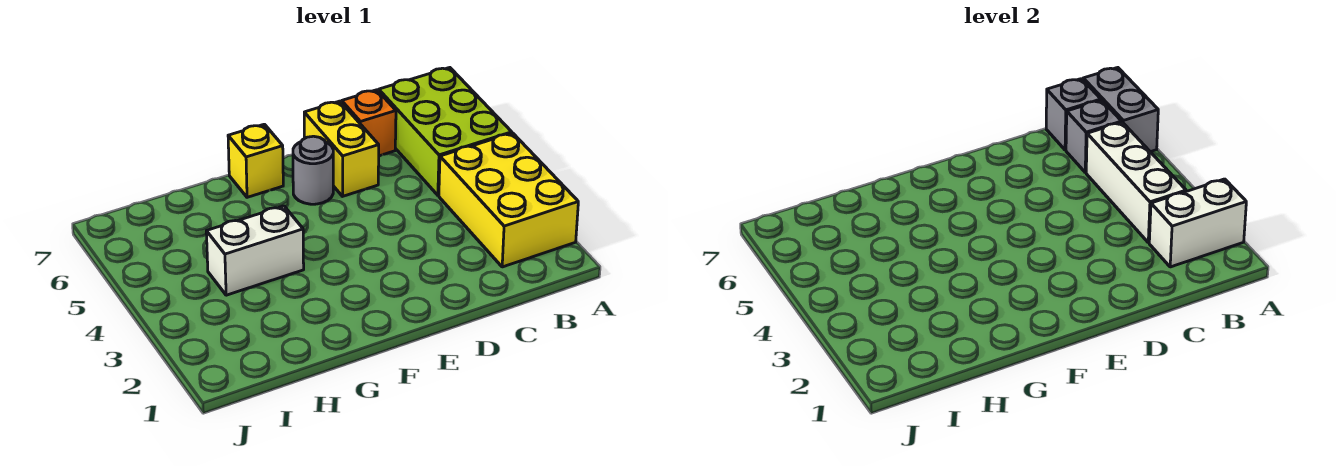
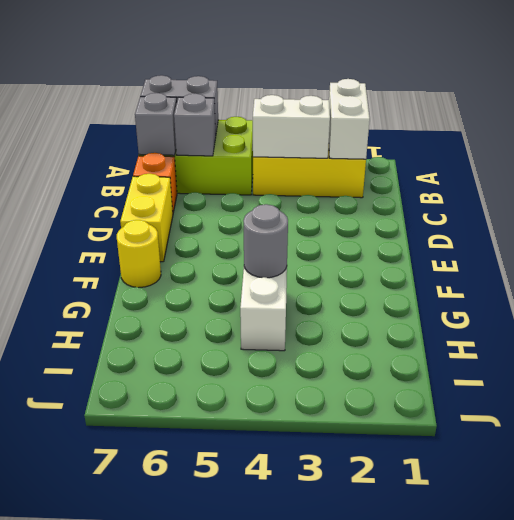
white 1x3 brick [1086,122,1186,243] -> white 1x2 brick [253,95,330,158]
yellow 1x2 brick [304,101,379,196] -> yellow 1x2 brick turned to [120,174,173,262]
grey 1x1 round brick [293,136,333,204] -> grey 1x1 round brick moved to [243,204,288,278]
yellow 1x1 brick [228,124,283,197] -> yellow 1x1 round brick [117,220,161,288]

